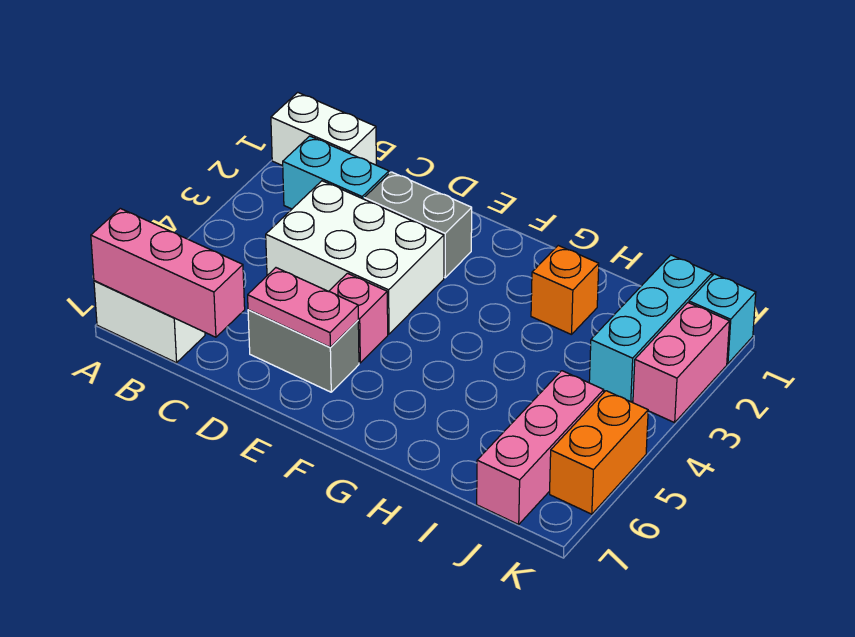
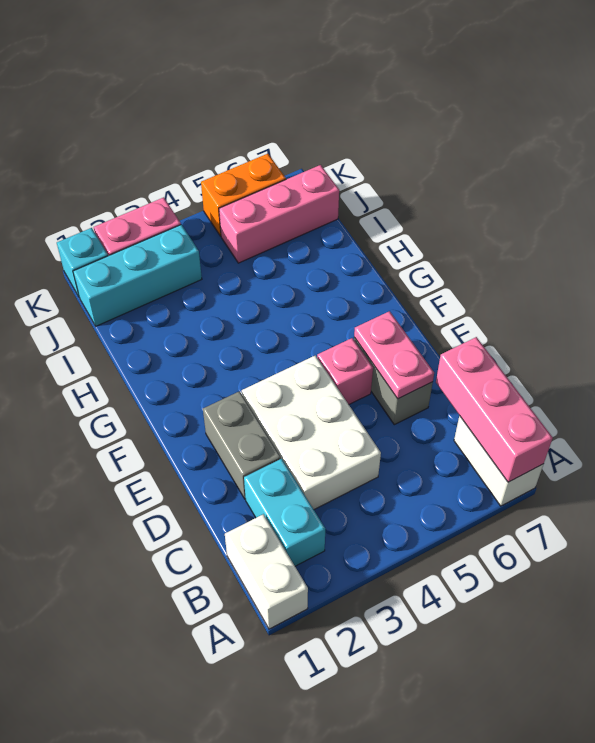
orange 1x1 brick [531,246,599,335] -> none

